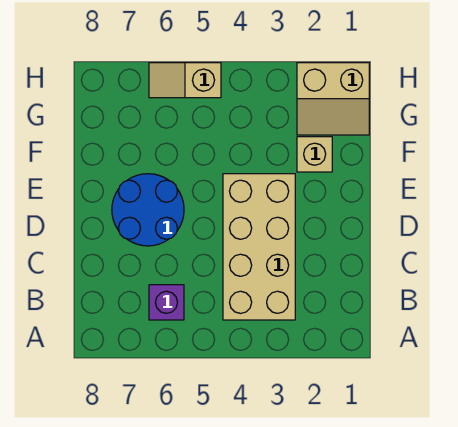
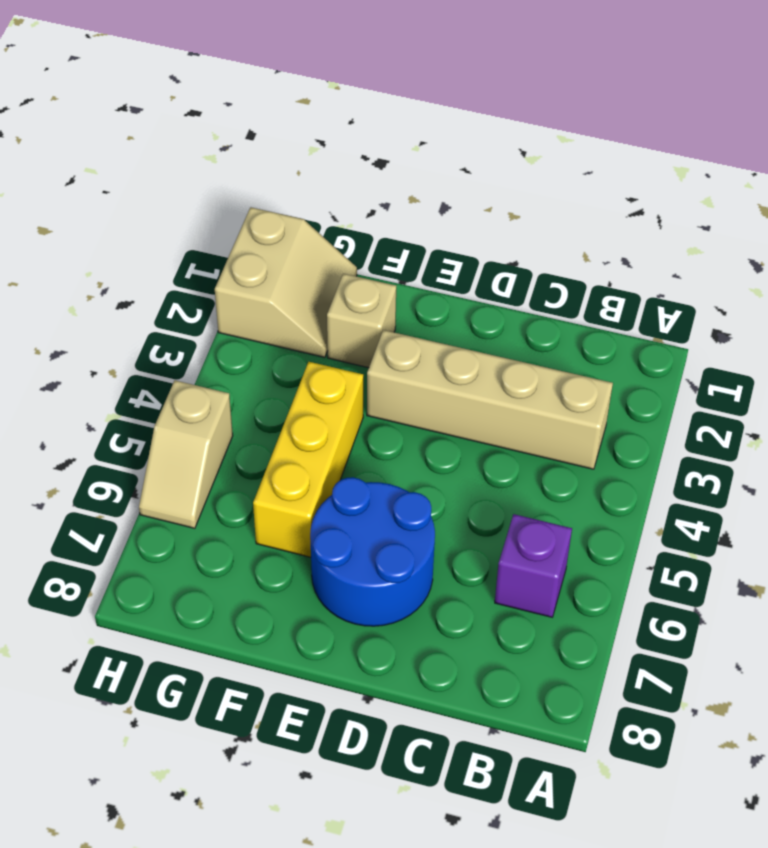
tan 2x4 brick [223,174,295,320] -> tan 1x4 brick [367,330,613,469]
none -> yellow 1x3 brick [253,362,363,557]

